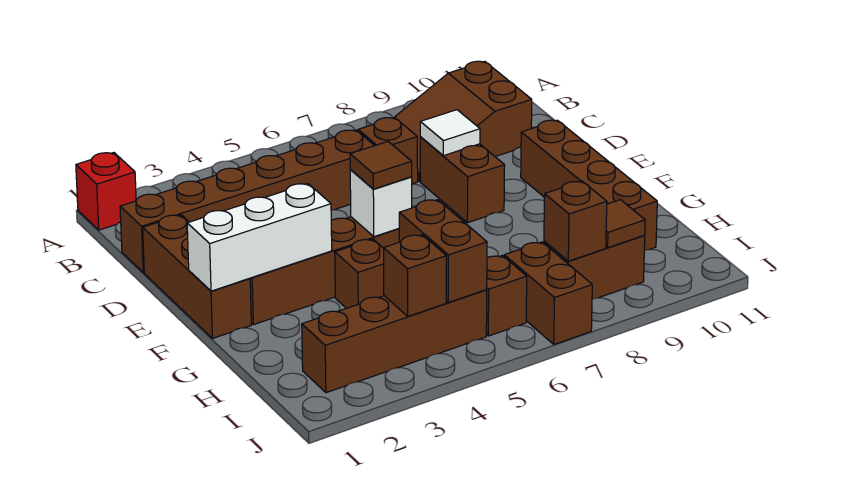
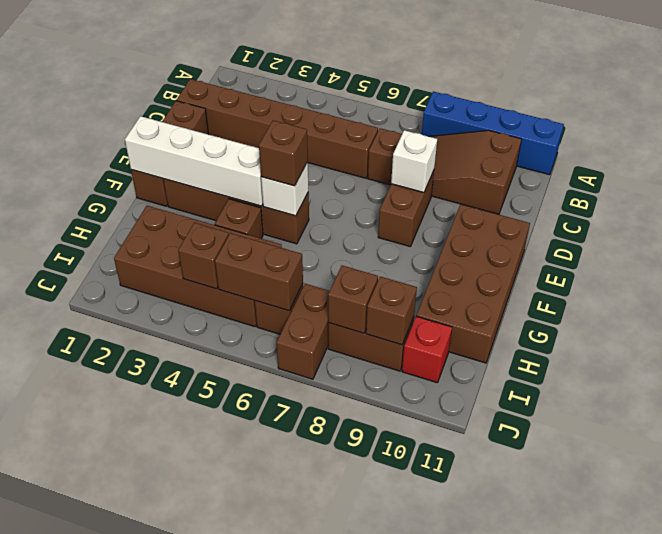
red 1x1 brick [76,153,136,230] -> red 1x1 brick moved to [402,316,452,383]
none -> blue 1x4 brick [422,92,564,175]
white 1x1 tile [420,110,480,156] -> white 1x1 brick [391,130,437,193]
brown 1x4 brick [521,120,657,250] -> brown 2x4 brick [416,204,530,363]
white 1x3 brick [187,184,332,291] -> white 1x4 brick [125,116,263,206]
brown 1x1 tile [350,142,412,189] -> brown 1x1 brick [259,120,308,186]
brown 1x2 brick [399,200,487,302] -> brown 1x2 brick turned to [215,233,303,311]
brown 1x4 brick [302,290,487,393] -> brown 2x4 brick [114,206,282,327]
brown 1x1 tile [606,200,645,248] -> brown 1x1 brick [366,277,417,345]

